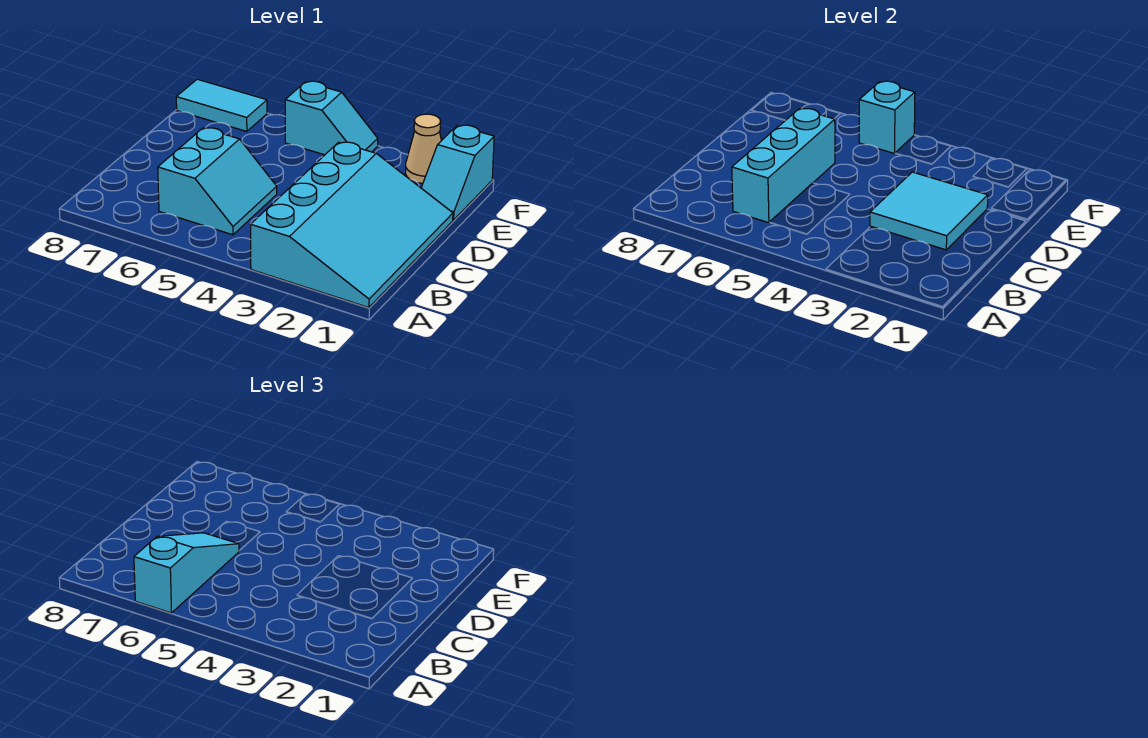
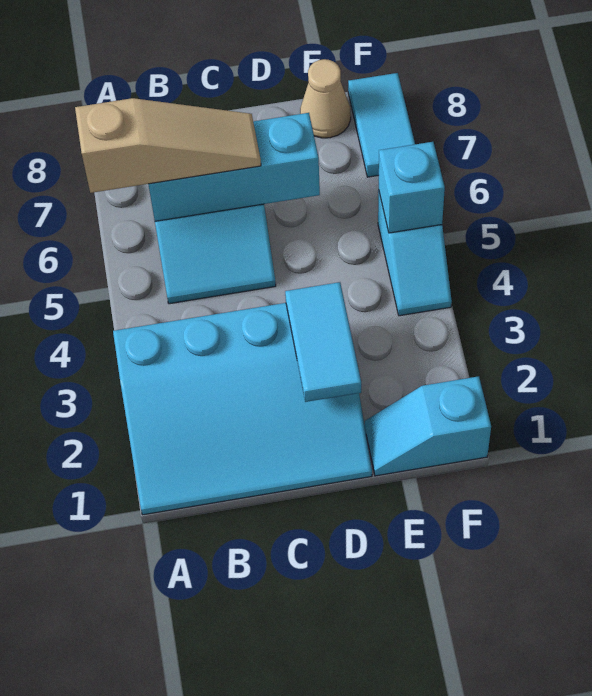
cyan 1x3 slope [134,533,239,613] -> tan 1x3 slope [75,98,261,193]
cyan 2x2 tile [870,172,988,250] -> cyan 1x2 tile [285,282,361,402]
tan 1x1 cone [405,114,441,184] -> tan 1x1 cone moved to [300,59,351,138]

